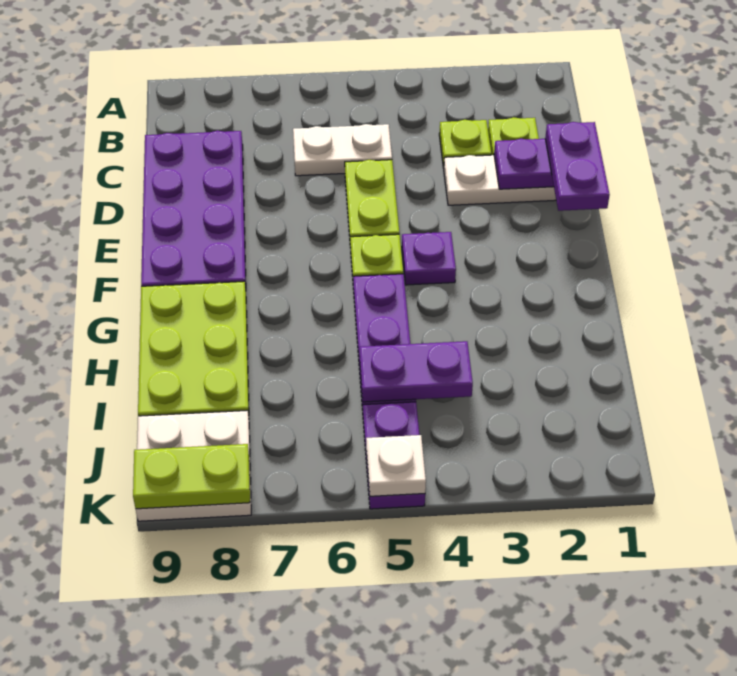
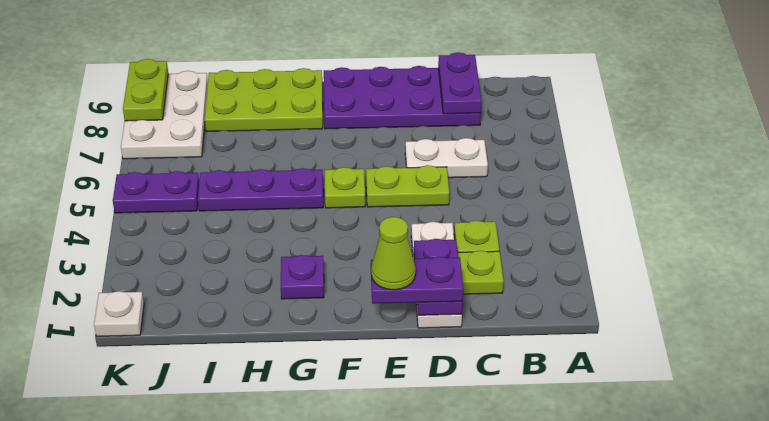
white 1x2 plate [293,124,392,176] -> white 1x2 plate turned to [405,138,488,178]
none -> lime 1x1 cone [371,217,416,290]
purple 1x1 plate [402,232,456,285] -> purple 1x1 plate moved to [281,255,324,299]
purple 1x2 plate [360,341,473,402] -> purple 1x2 plate moved to [438,52,482,114]
white 2x2 plate [136,410,251,521] -> white 2x3 plate [121,71,208,159]
white 1x1 plate [366,435,426,496] -> white 1x1 plate moved to [94,291,144,336]

